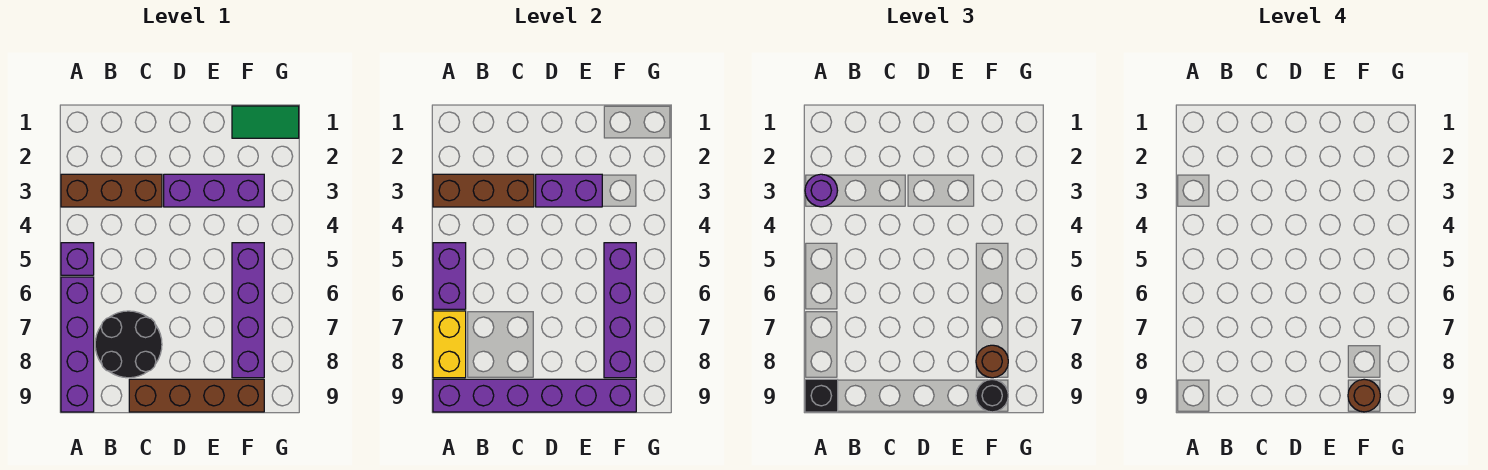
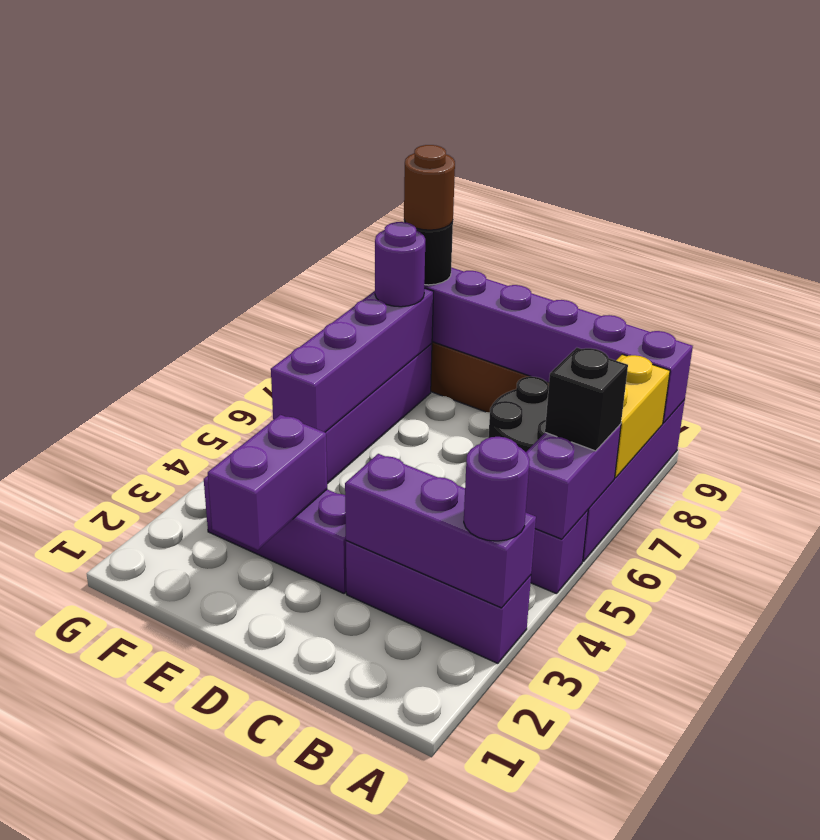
brown 1x3 brick [61,174,162,207] -> purple 1x3 brick [346,541,531,663]
brown 1x3 brick [433,174,534,207] -> purple 1x3 brick [345,454,536,608]
black 1x1 brick [805,379,838,412] -> black 1x1 brick moved to [545,348,628,451]
purple 1x2 brick [536,174,602,207] -> purple 1x2 brick turned to [208,415,327,550]
green 1x2 tile [232,106,299,138] -> none
brown 1x1 round brick [976,345,1008,378] -> purple 1x1 round brick [375,222,425,307]

